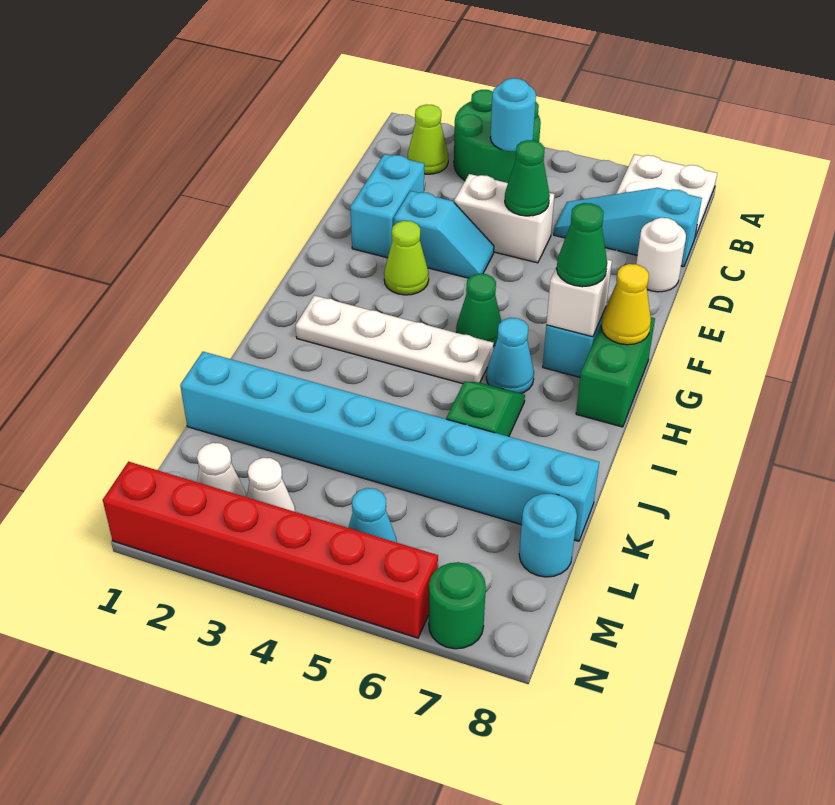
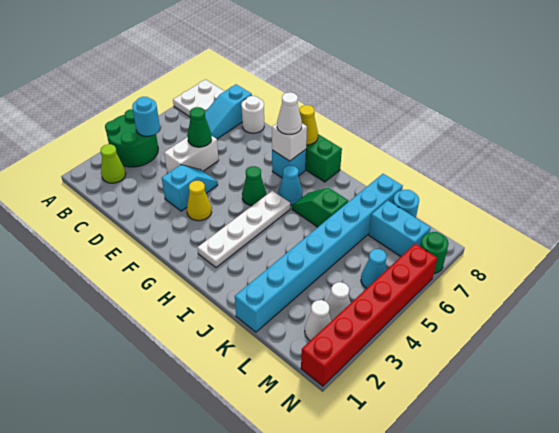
cyan 1x2 brick [350,154,424,258] -> cyan 1x2 brick moved to [369,200,431,256]
lime 1x1 cone [384,221,429,295] -> yellow 1x1 cone [187,181,212,221]
green 1x1 cone [557,203,607,287] -> white 1x1 cone [277,92,302,134]

